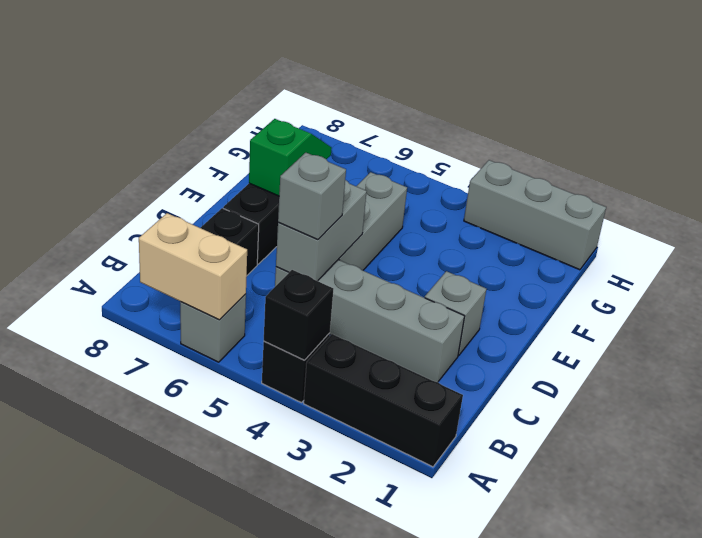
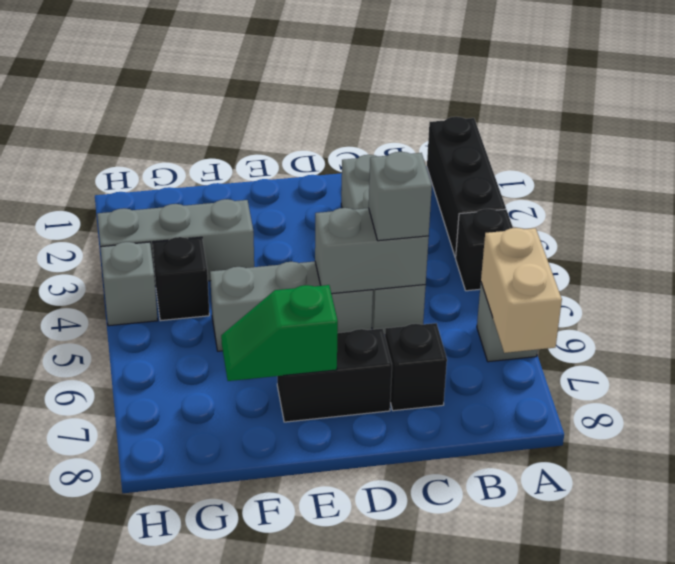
black 1x1 brick [264,270,333,360] -> black 1x1 brick moved to [153,237,209,321]
grey 1x1 brick [425,271,486,356] -> grey 1x1 brick moved to [100,242,158,326]
grey 1x3 brick [464,160,606,270] -> grey 1x3 brick turned to [97,199,254,286]

